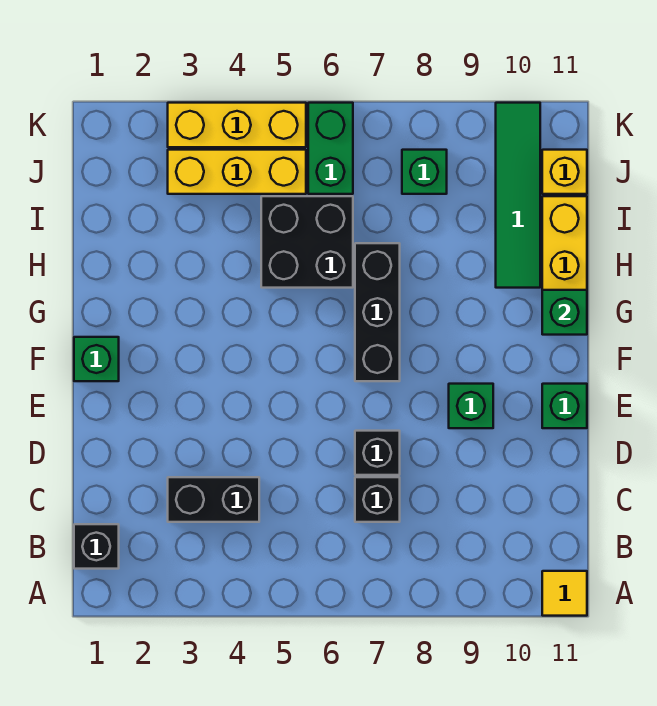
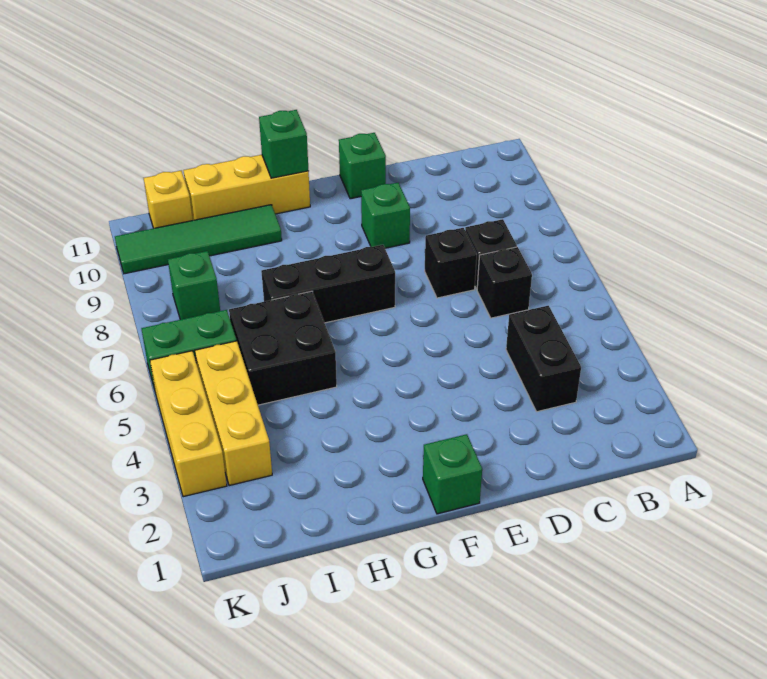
yellow 1x1 tile [542,571,587,616] -> none
black 1x1 brick [74,524,119,569] -> black 1x1 brick moved to [477,247,532,318]

